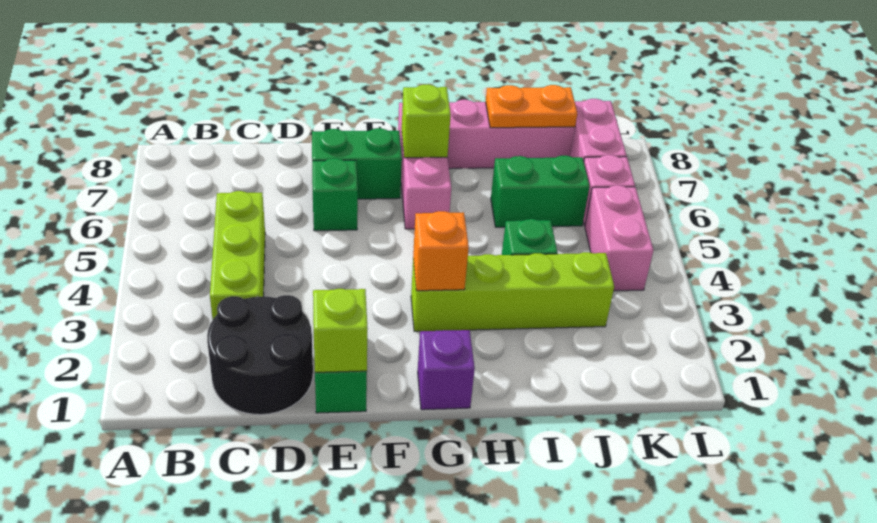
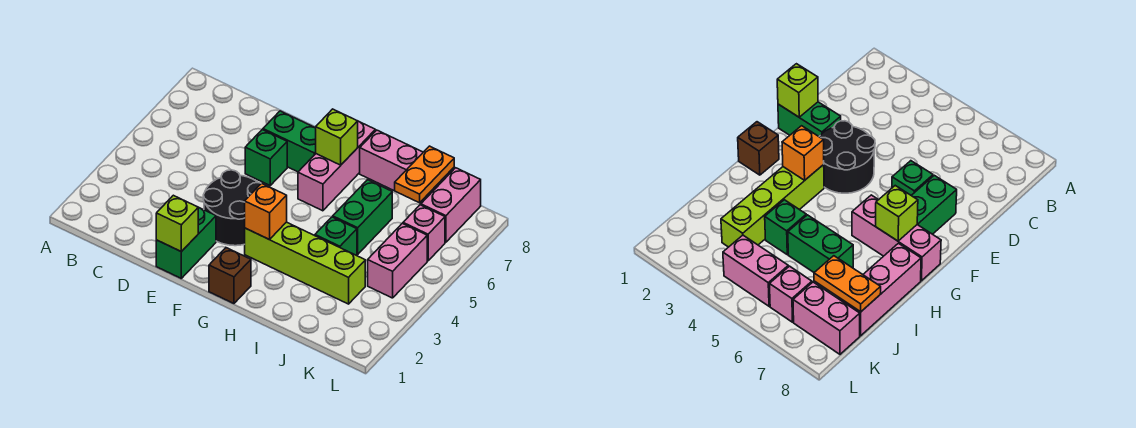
black 2x2 round brick [207,295,313,415] -> black 2x2 round brick moved to [203,170,261,246]
lime 1x3 brick [210,191,265,319] -> none
purple 1x1 brick [418,330,475,410] -> brown 1x1 brick [209,248,251,303]
green 1x2 brick [491,156,590,227] -> green 1x2 brick turned to [333,180,392,254]
orange 1x2 plate [486,85,577,128] -> orange 1x2 plate turned to [395,146,454,203]

